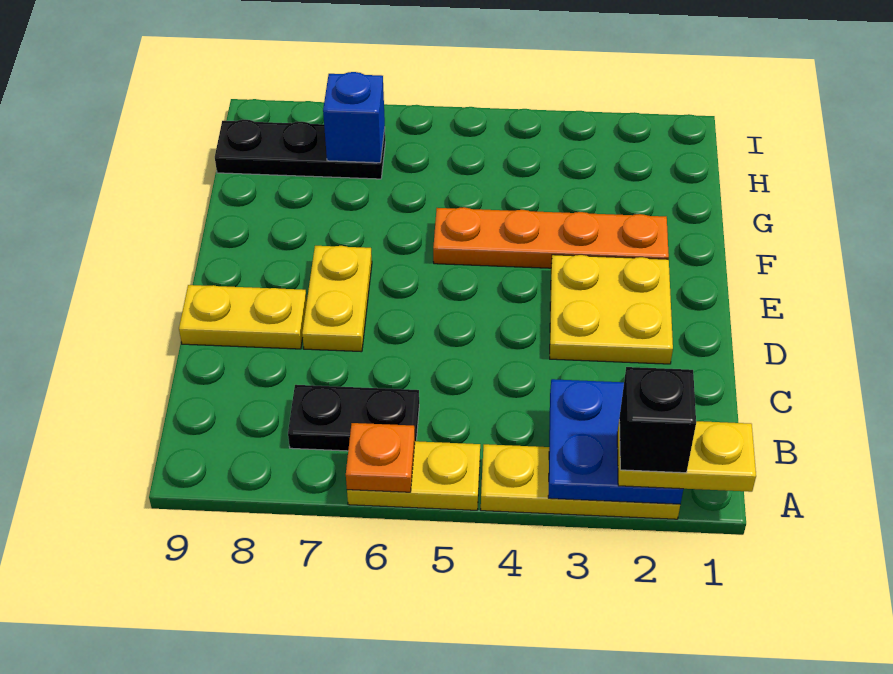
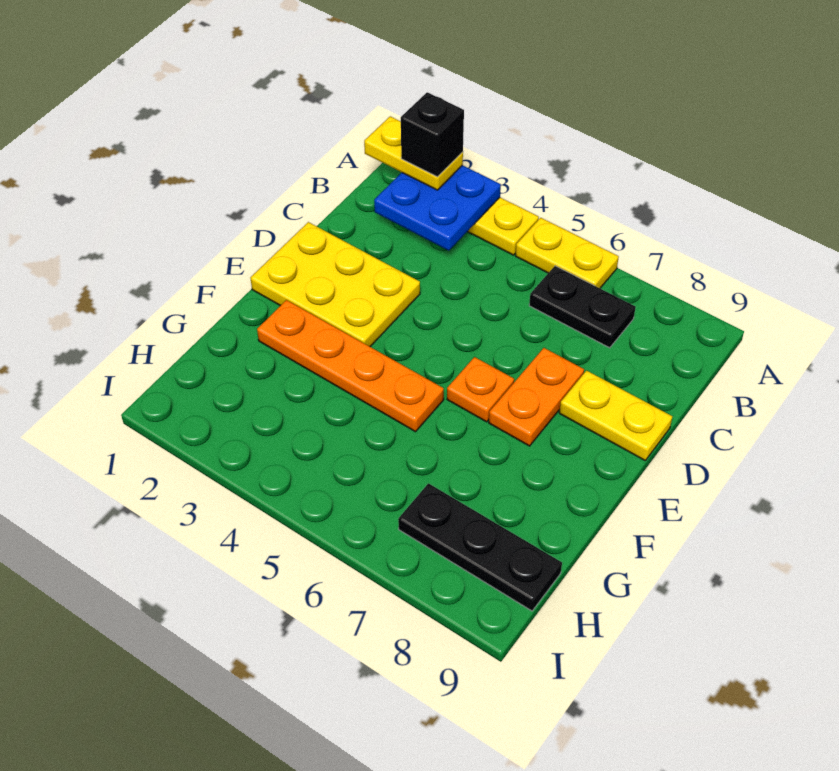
orange 1x1 plate [346,423,415,492] -> orange 1x1 plate moved to [447,357,514,422]
yellow 2x2 plate [550,255,673,364] -> yellow 2x3 plate [251,222,420,347]
yellow 1x2 plate [302,246,372,352] -> orange 1x2 plate [489,348,584,446]
blue 1x1 brick [323,72,385,163] -> none

